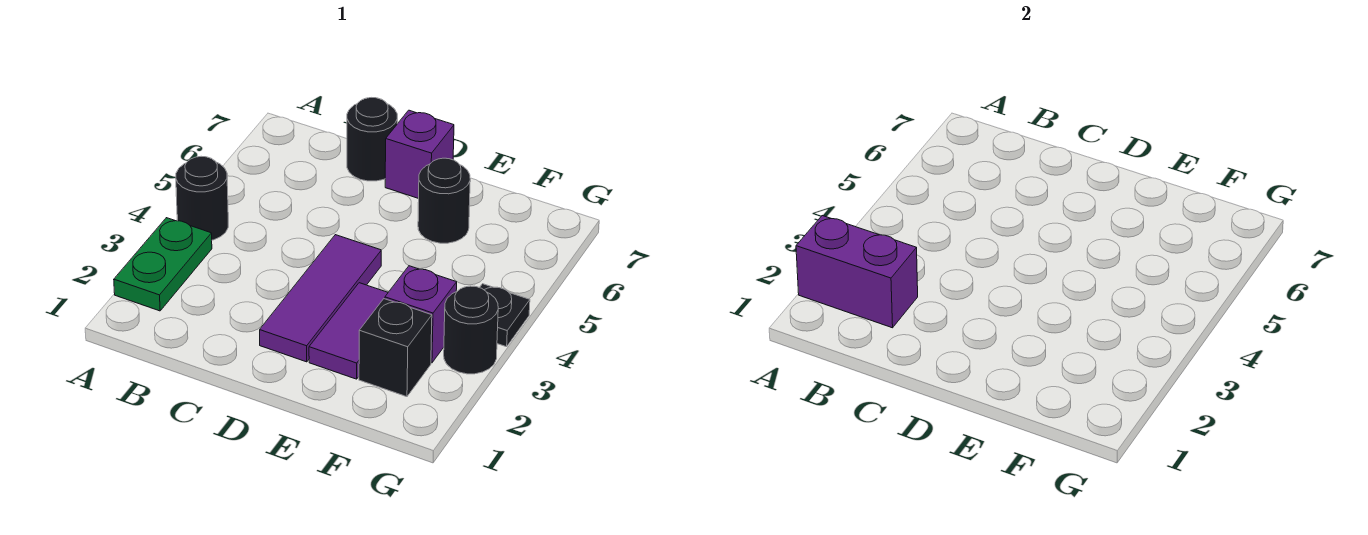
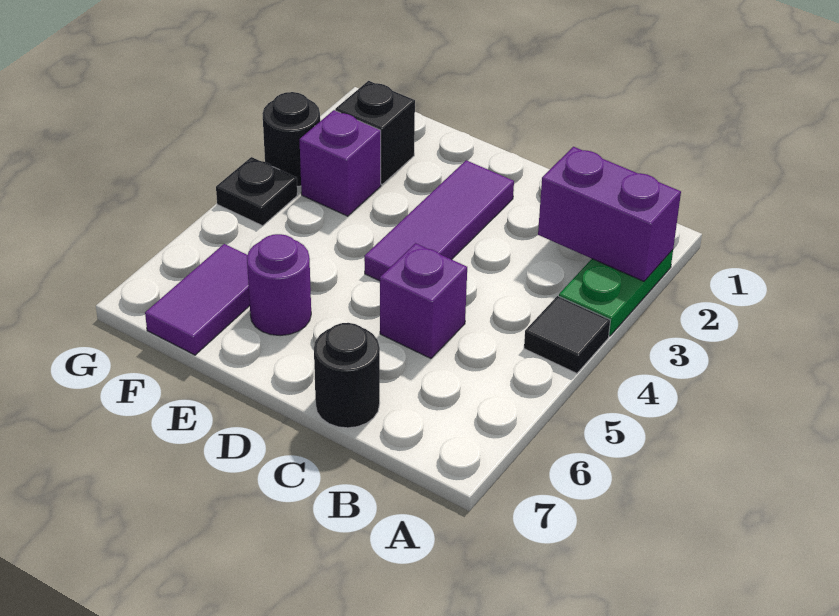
black 1x1 round brick [176,156,228,240] -> black 1x1 tile [524,296,610,373]
purple 1x1 brick [385,110,454,199] -> purple 1x1 brick moved to [380,243,467,358]
purple 1x2 tile [309,283,388,379] -> purple 1x2 tile moved to [145,244,250,355]
black 1x1 round brick [418,158,470,243] -> purple 1x1 round brick [247,234,311,336]

